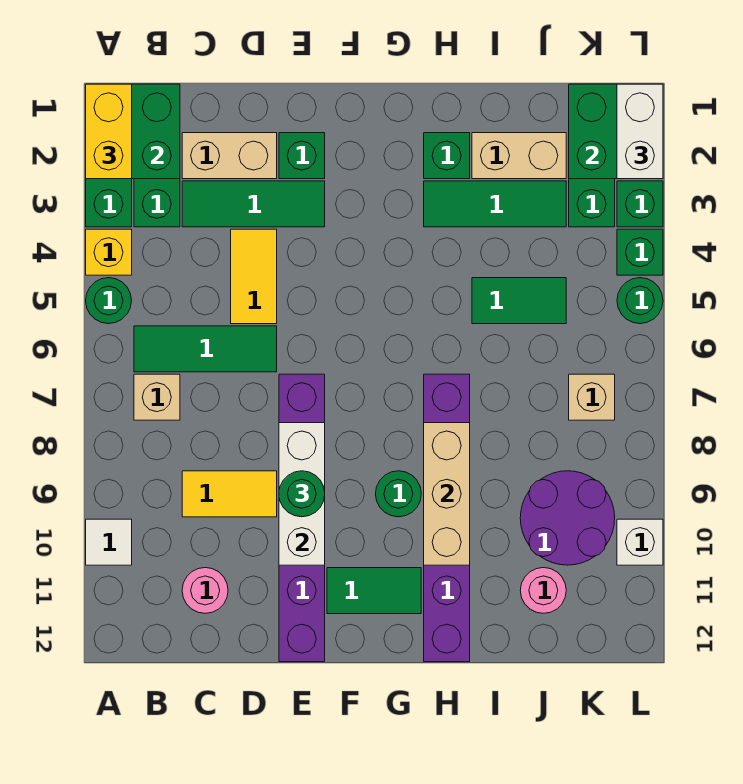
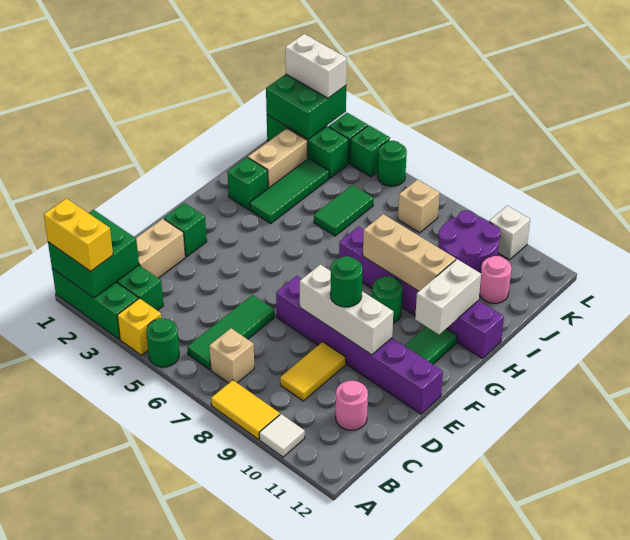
green 1x3 tile [182,181,325,227] -> none
yellow 1x2 tile [231,229,277,324] -> yellow 1x2 tile moved to [211,380,280,439]
none -> white 1x2 brick [415,259,481,334]

